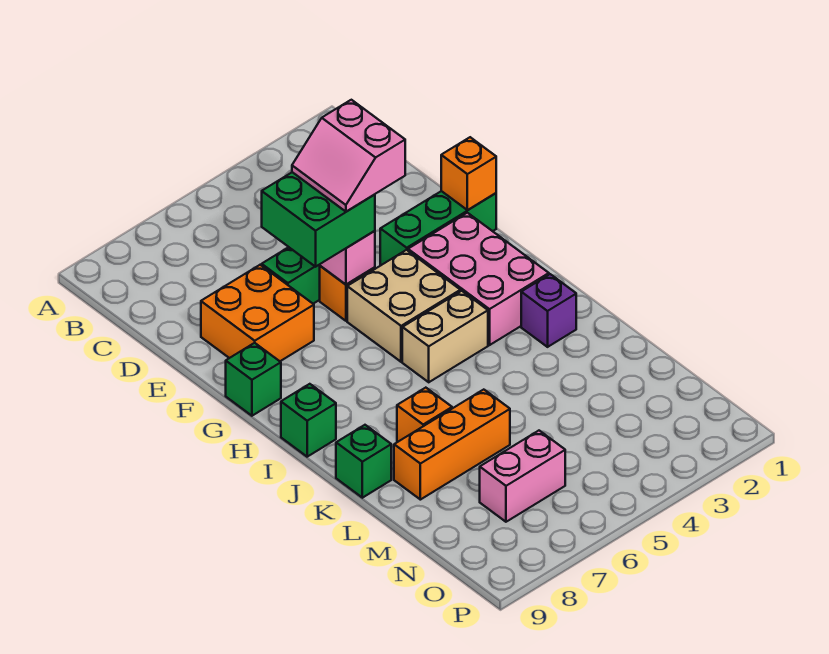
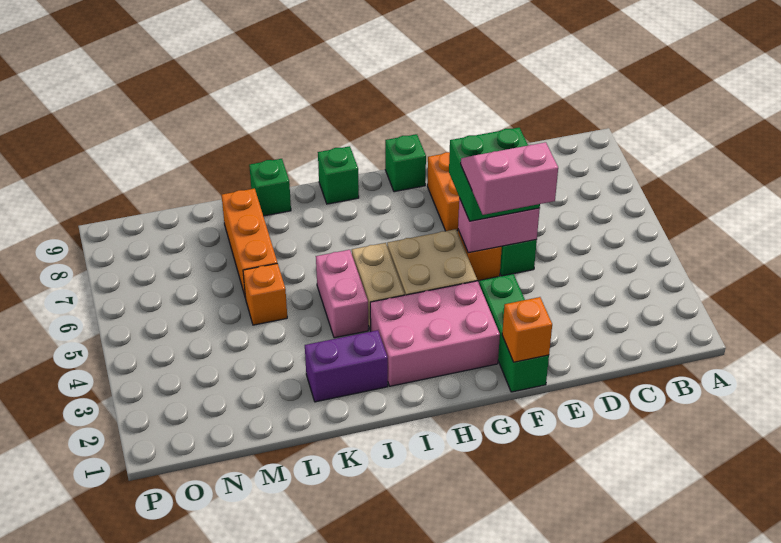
purple 1x1 brick [521,274,576,347] -> purple 1x2 brick [305,330,388,402]
orange 1x1 brick [397,388,452,442] -> orange 1x1 brick moved to [243,263,287,325]
pink 1x2 brick [480,431,565,522] -> pink 1x2 brick moved to [316,250,368,338]

